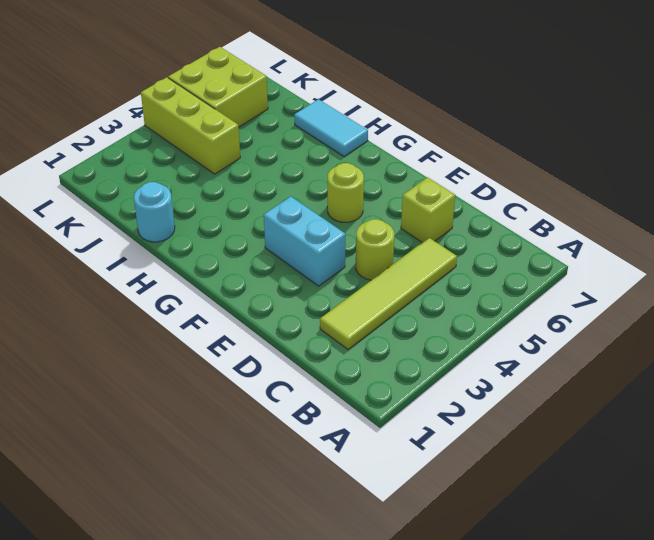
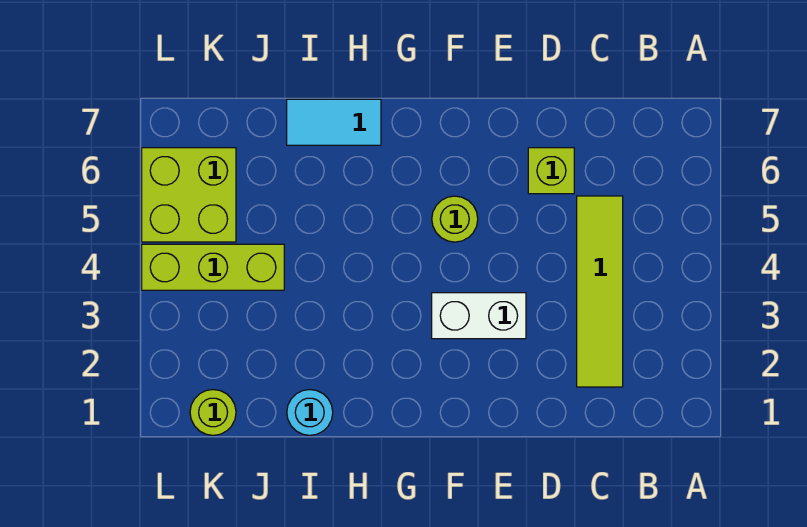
lime 1x1 round brick [356,219,394,280] -> lime 1x1 round brick moved to [190,390,236,435]
cyan 1x2 brick [264,196,346,286] -> white 1x2 brick [432,293,526,339]

